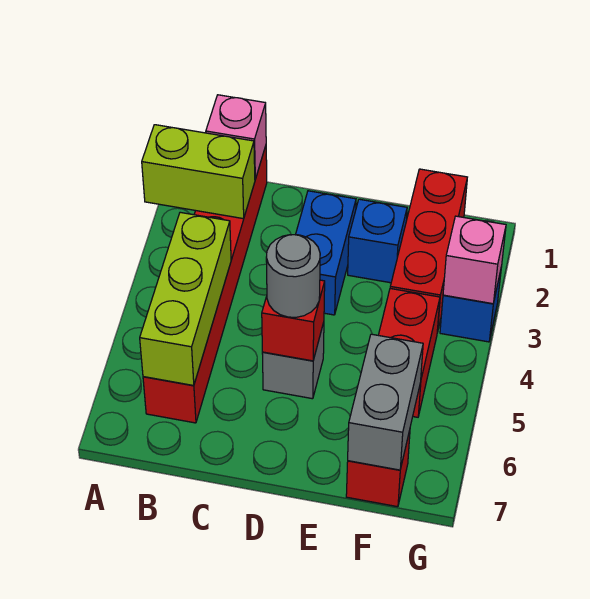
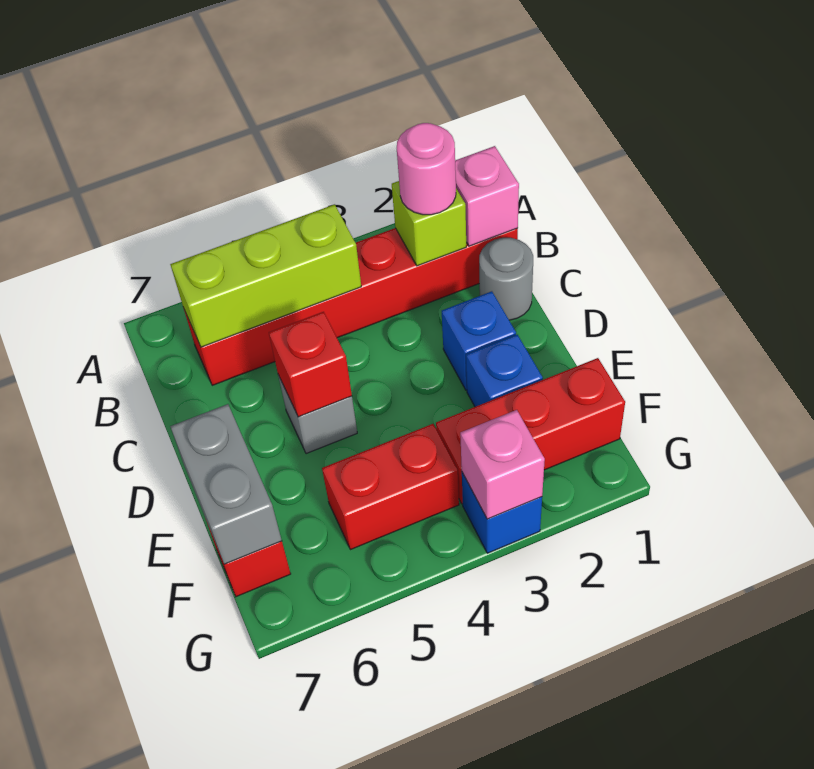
lime 1x2 brick [142,125,255,219] -> lime 1x1 brick [392,181,466,266]
none -> pink 1x1 round brick [397,123,456,215]
blue 1x2 brick [296,191,356,315] -> blue 1x1 brick [442,291,516,390]
grey 1x1 round brick [266,235,320,317] -> grey 1x1 round brick moved to [479,238,533,320]
grey 1x2 brick [348,334,423,470] -> grey 1x2 brick turned to [170,404,282,564]

